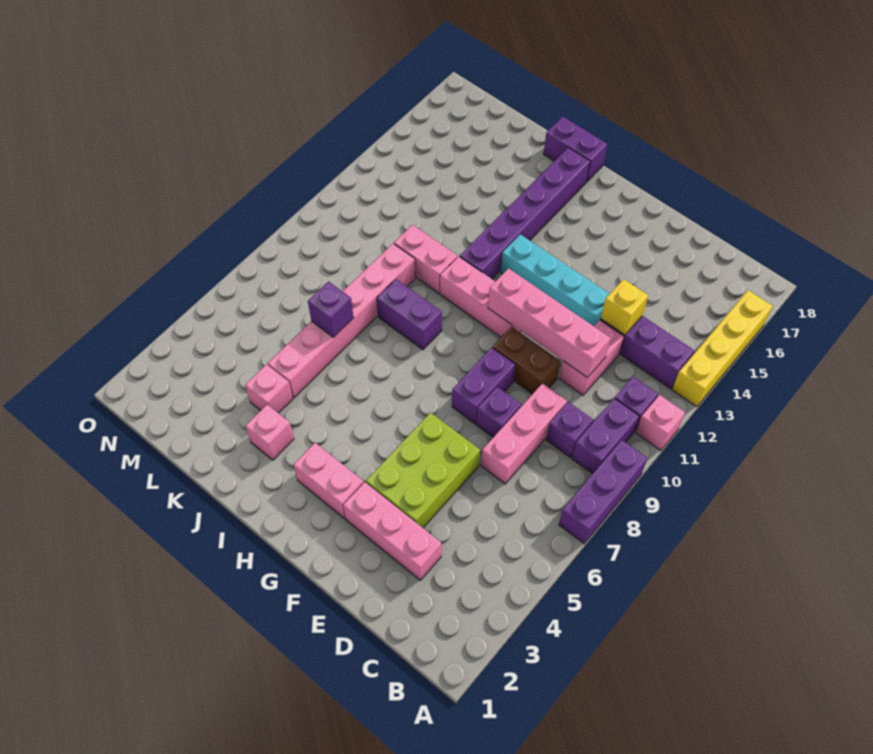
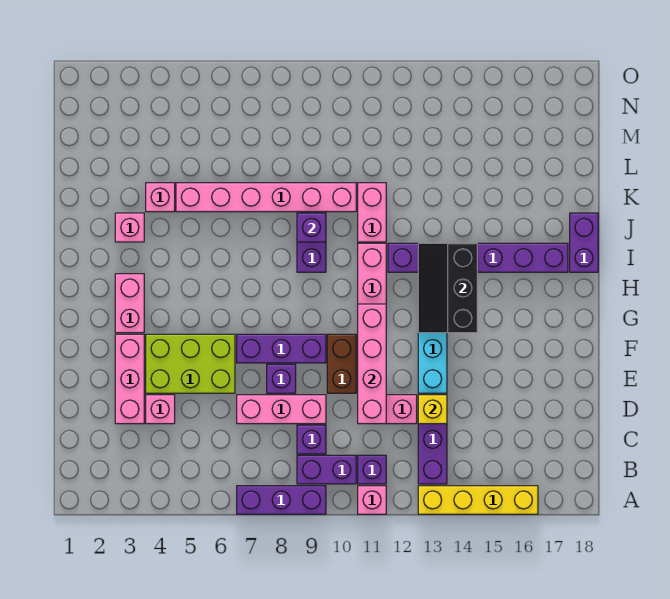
none -> pink 1x1 brick [146,395,175,424]
purple 1x2 brick [452,348,516,424] -> purple 1x3 brick [237,334,326,363]
none -> black 2x3 slope [418,243,477,333]
purple 1x1 brick [308,281,354,338] -> purple 1x1 brick moved to [297,213,326,242]

